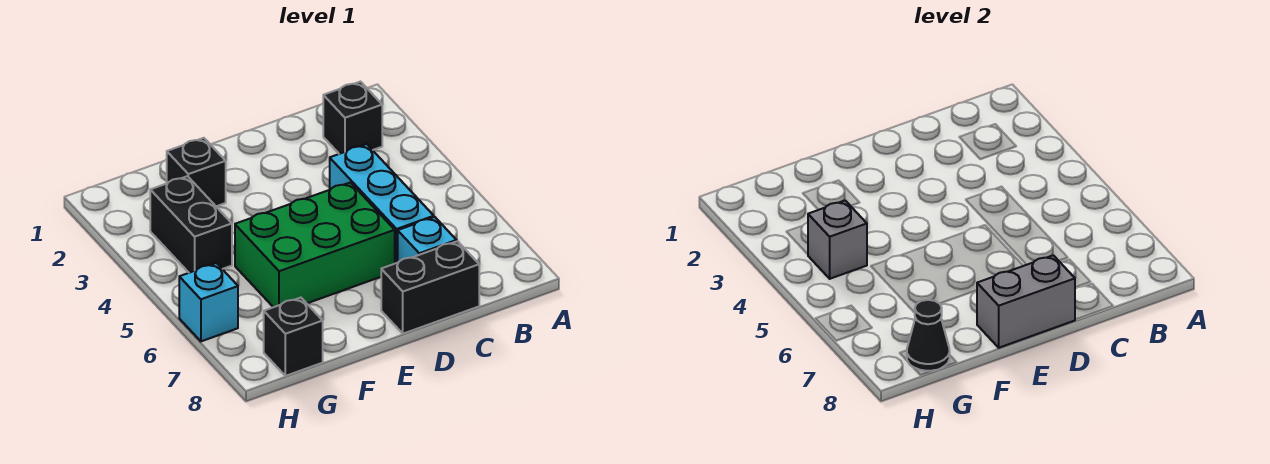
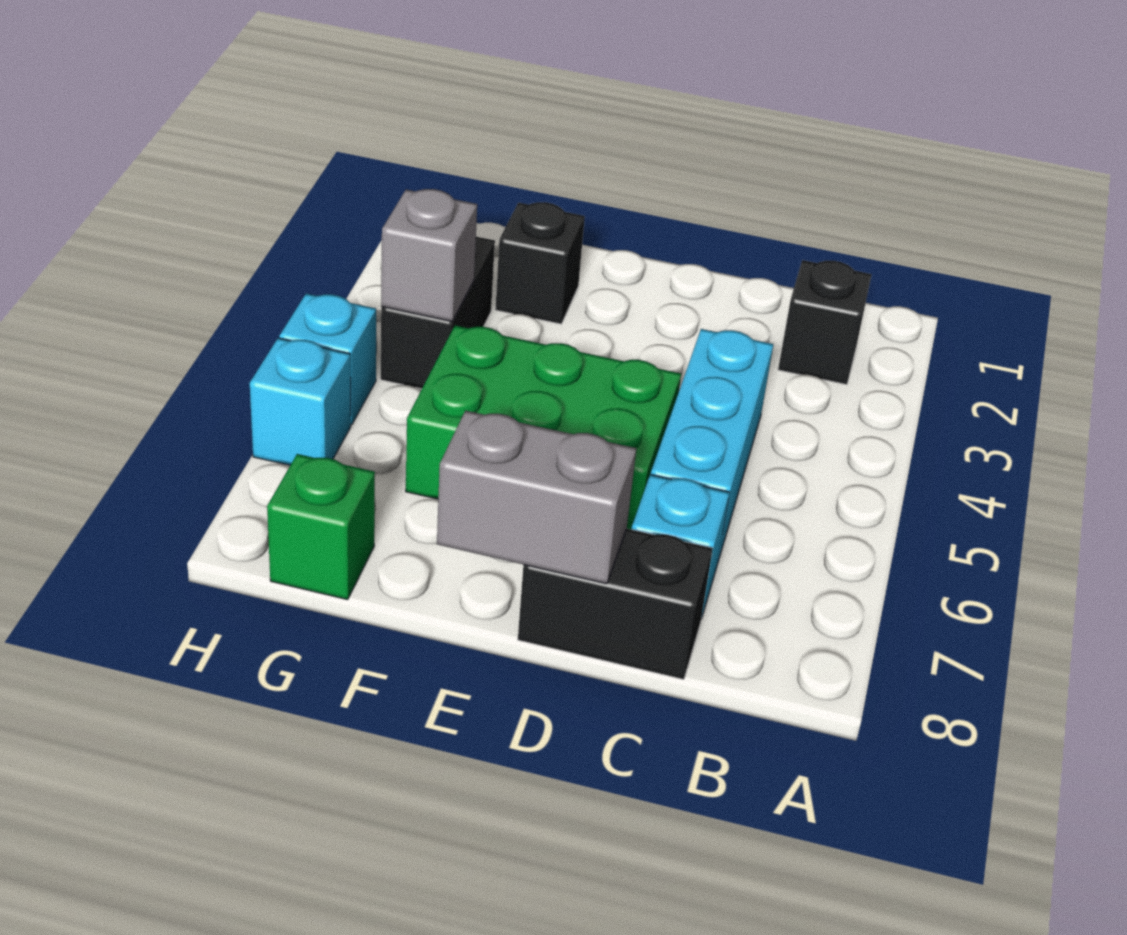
black 1x1 brick [264,298,323,376] -> green 1x1 brick [267,454,375,600]
black 1x1 cone [907,300,950,371] -> none
none -> cyan 1x1 brick [279,294,376,425]

